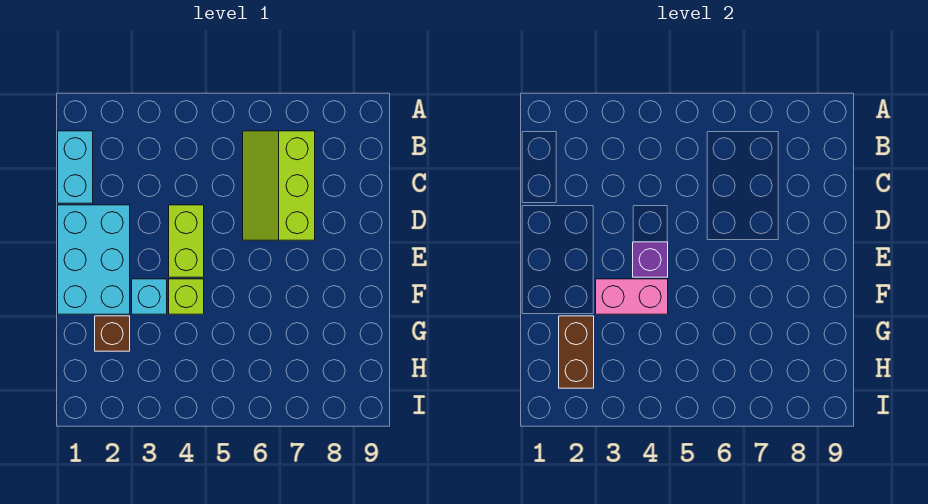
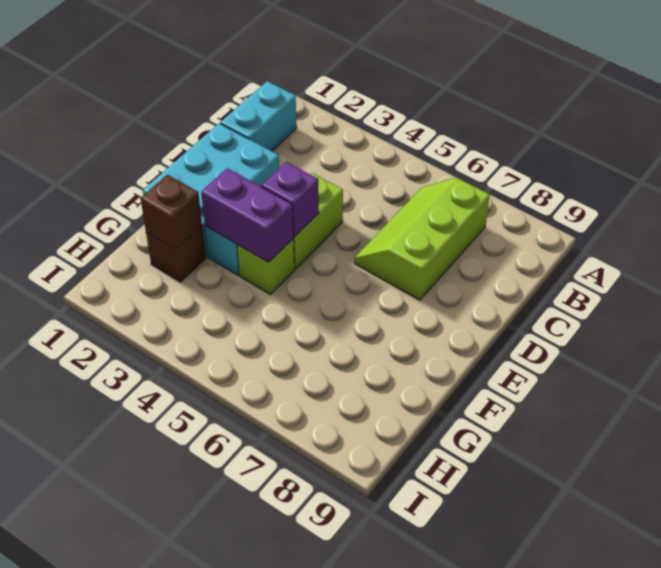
pink 1x2 brick [596,279,668,314] -> purple 1x2 brick [201,168,293,262]
brown 1x2 brick [559,316,594,388] -> brown 1x1 brick [140,175,202,250]

